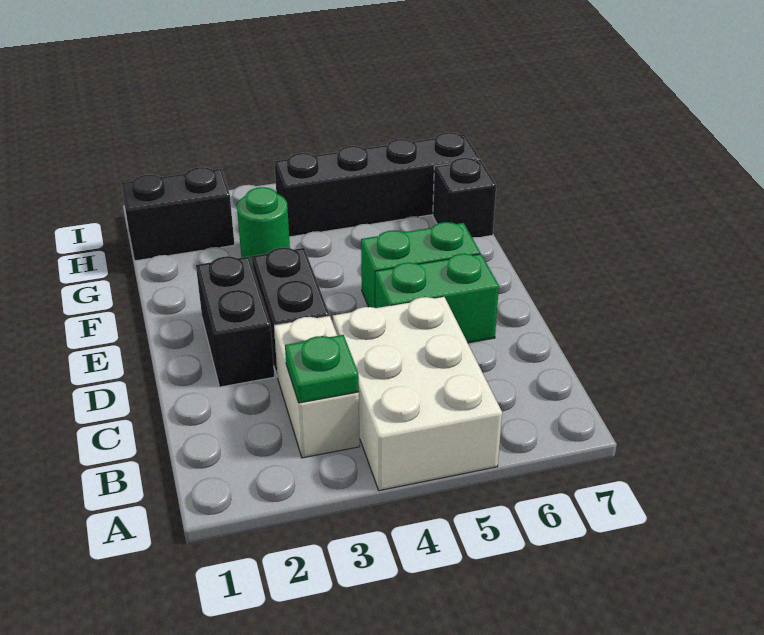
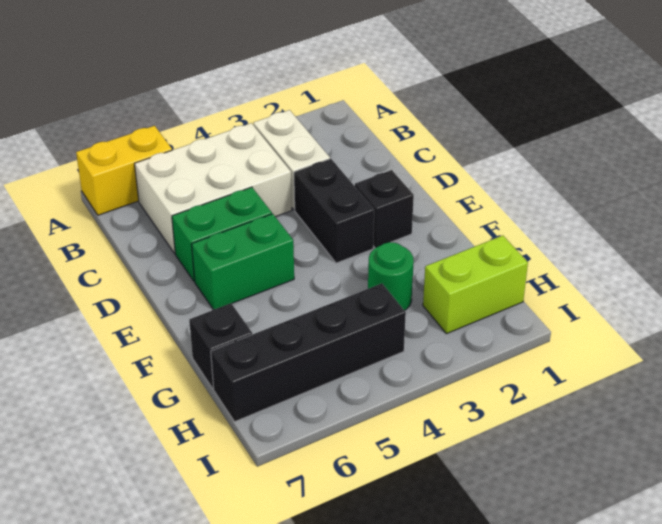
white 2x3 brick [333,297,502,491] -> white 2x3 brick turned to [135,123,292,254]
none -> yellow 1x2 brick [76,126,172,215]
green 1x1 plate [285,335,359,403] -> none
black 1x2 brick [196,256,274,387] -> black 1x1 brick [355,170,414,248]
black 1x2 brick [121,167,235,261] -> lime 1x2 brick [423,236,528,334]

